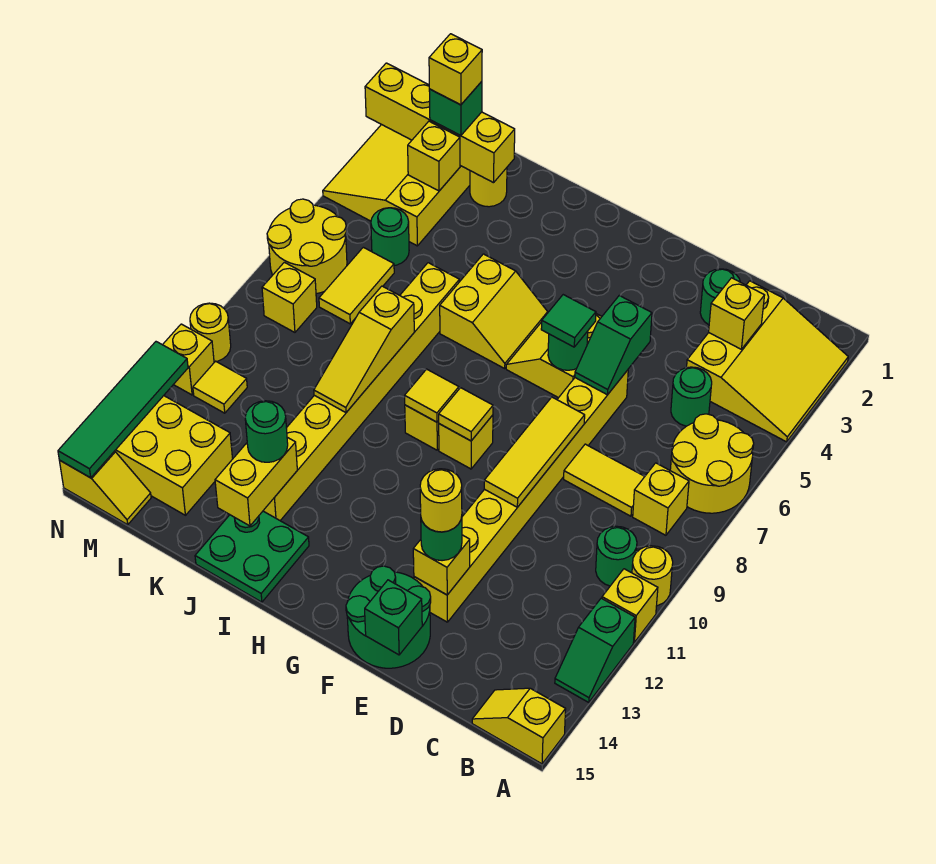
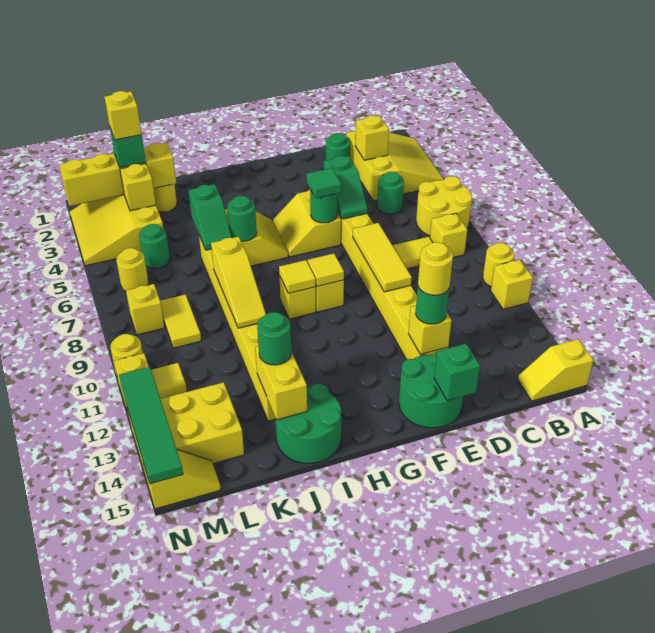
green 1x2 slope [555,598,635,703] -> green 1x2 slope moved to [189,184,232,250]
green 1x1 round brick [596,526,637,586] -> green 1x1 round brick moved to [227,196,257,241]
green 2x2 plate [195,511,309,602] -> green 2x2 round brick [275,384,341,463]
yellow 1x2 tile [319,247,394,324] -> yellow 1x2 tile moved to [160,294,201,348]
yellow 2x2 round brick [267,199,347,294] -> yellow 1x1 round brick [116,248,149,292]

